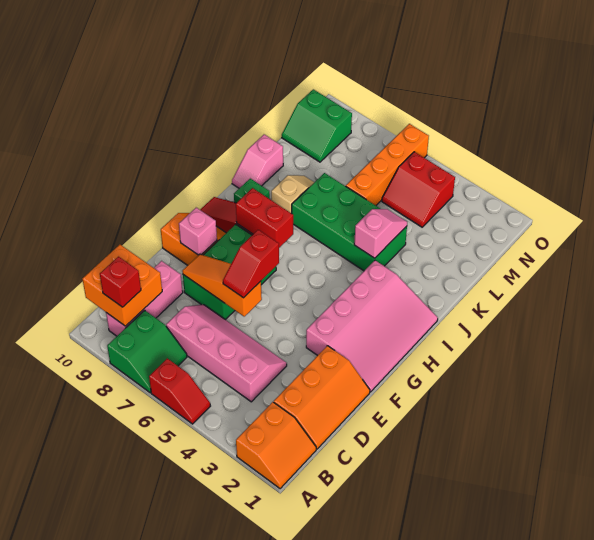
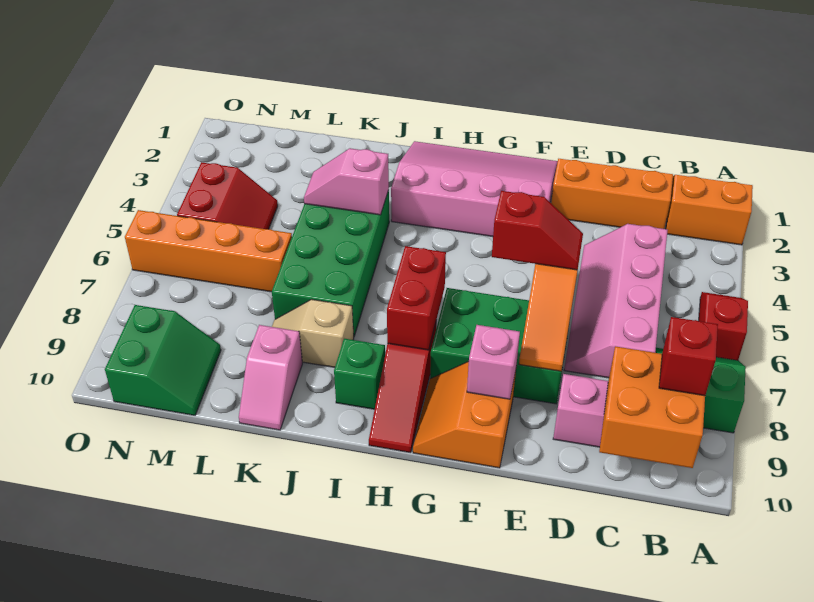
pink 1x2 slope [232,134,283,188] -> pink 1x2 slope turned to [239,325,303,430]

